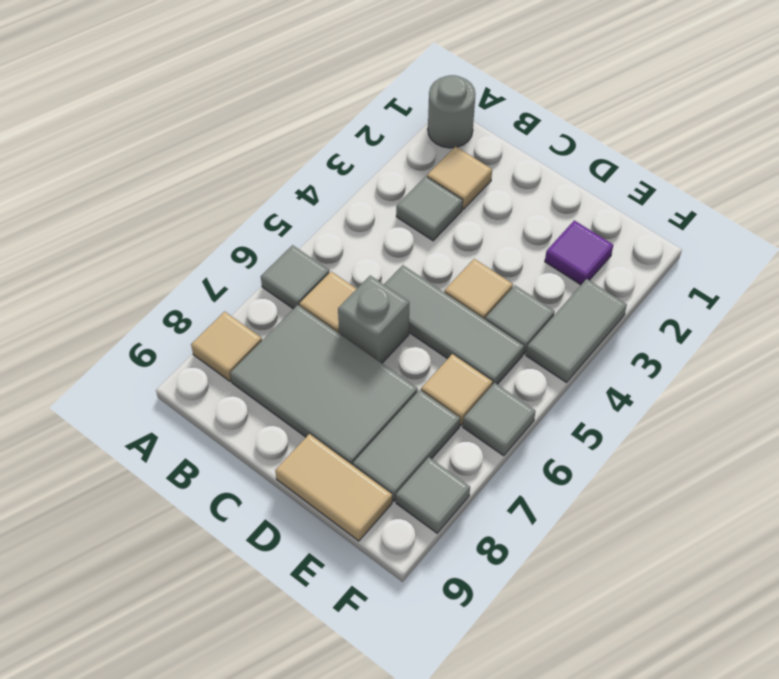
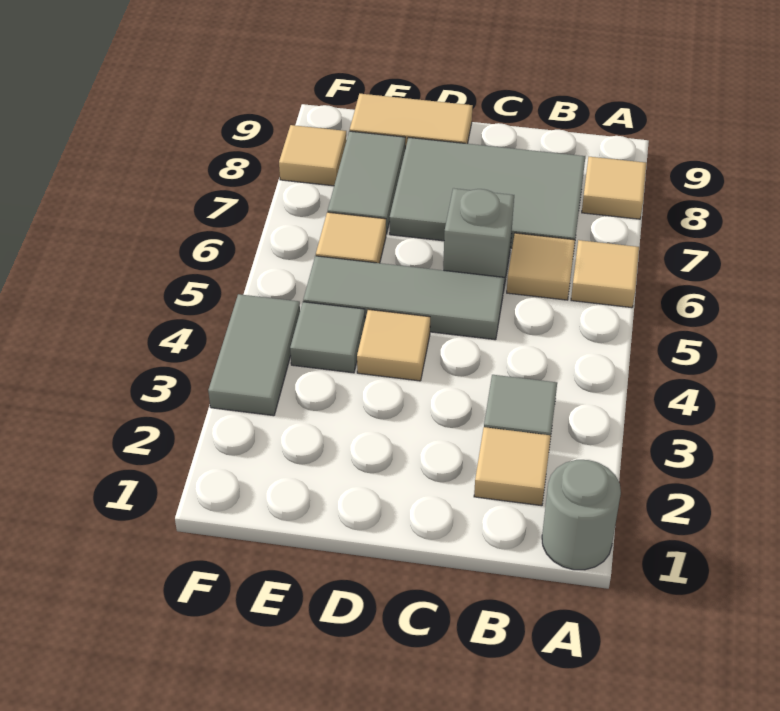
grey 1x1 tile [261,245,329,309] -> tan 1x1 tile [571,240,639,308]
purple 1x1 tile [545,220,613,285] -> none
grey 1x1 tile [463,383,536,456] -> none
grey 1x1 tile [396,457,470,533] -> tan 1x1 tile [279,125,347,186]

